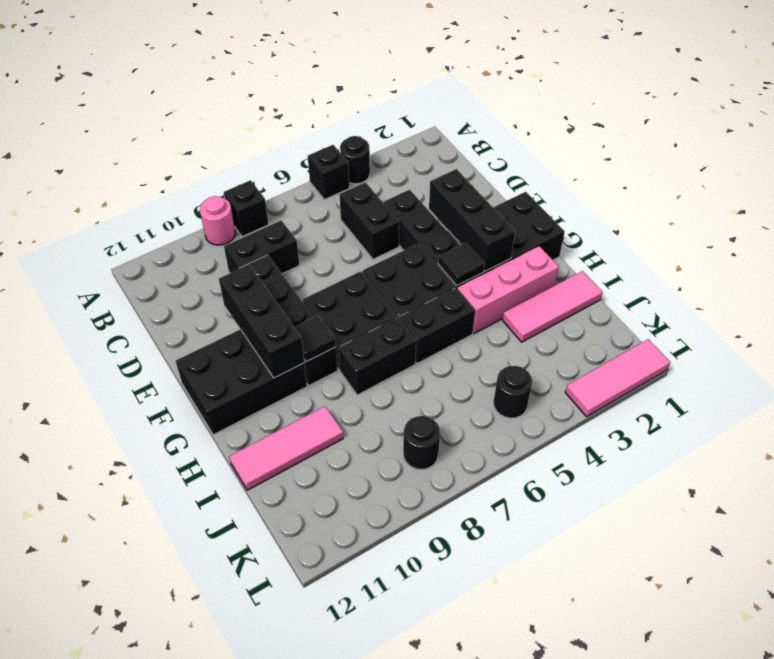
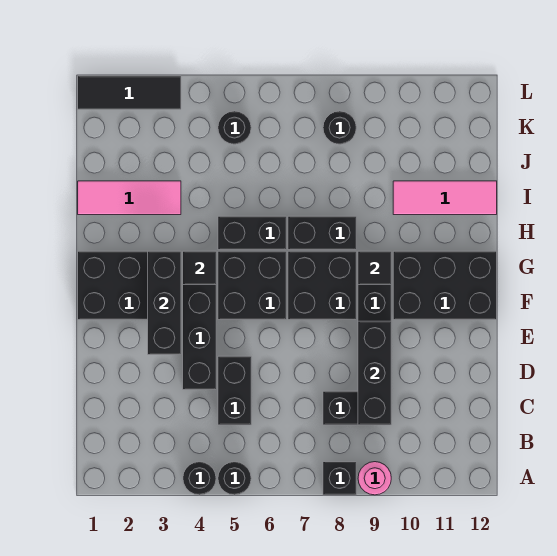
black 1x1 brick [308,145,349,200] -> black 1x1 round brick [218,462,251,495]
black 1x3 brick [219,265,304,378] -> black 1x3 brick moved to [358,321,391,425]
pink 1x3 brick [457,246,559,333] -> none
pink 1x3 tile [565,339,670,417] -> black 1x3 tile [78,76,181,109]

